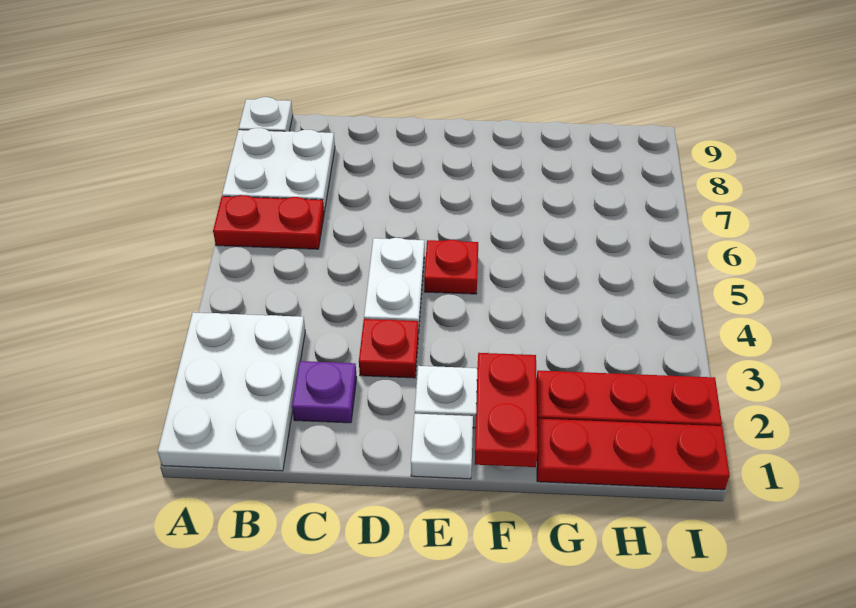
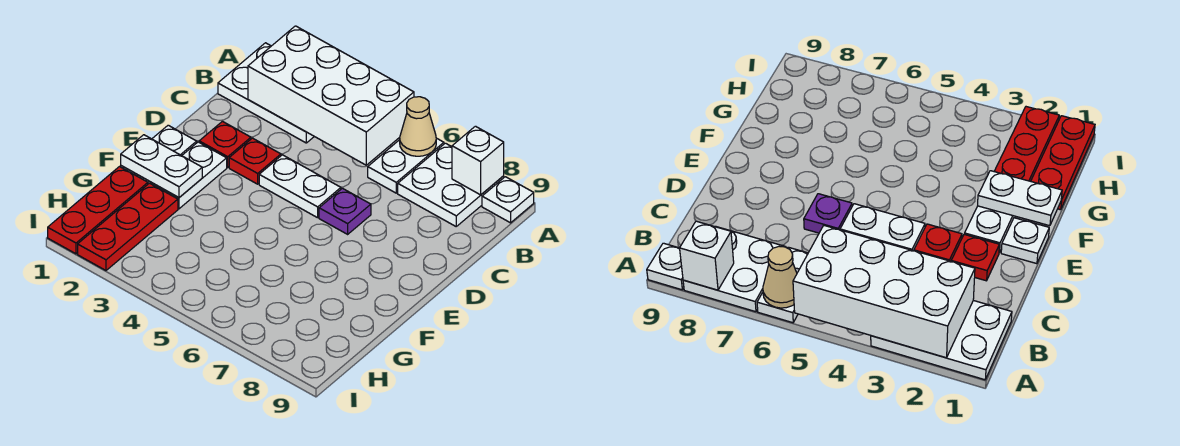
none -> white 2x4 brick [248,26,414,165]
red 1x2 plate [213,195,324,249] -> white 1x2 plate [368,138,444,193]
none -> tan 1x1 cone [399,97,436,156]
none -> white 1x1 brick [452,126,504,195]
purple 1x1 plate [292,361,357,423] -> purple 1x1 plate moved to [319,188,371,234]
red 1x1 plate [424,240,478,294] -> red 1x1 plate moved to [199,121,251,167]
red 1x2 plate [475,353,538,467] -> white 1x2 plate [121,135,202,198]

